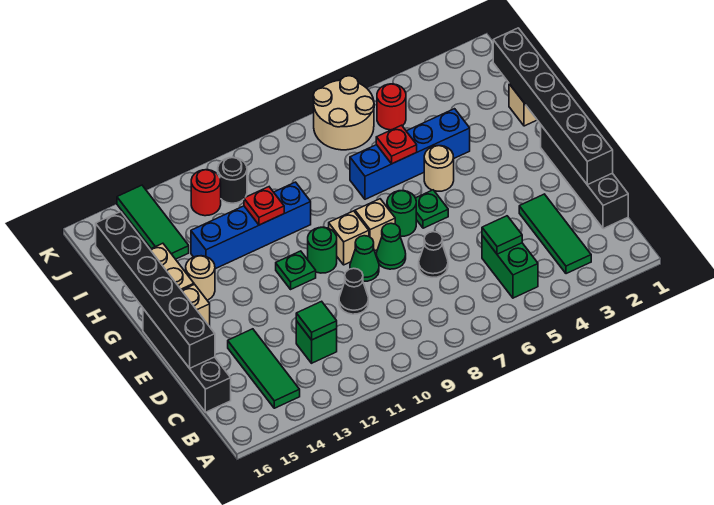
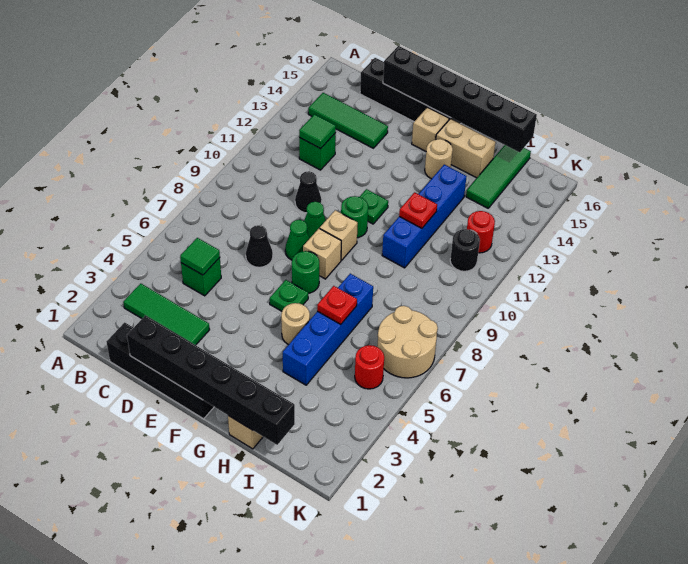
green 1x2 brick [482,236,538,298] -> green 1x1 brick [181,258,221,296]
green 1x3 tile [117,185,189,259] -> green 1x3 tile turned to [466,145,531,208]

